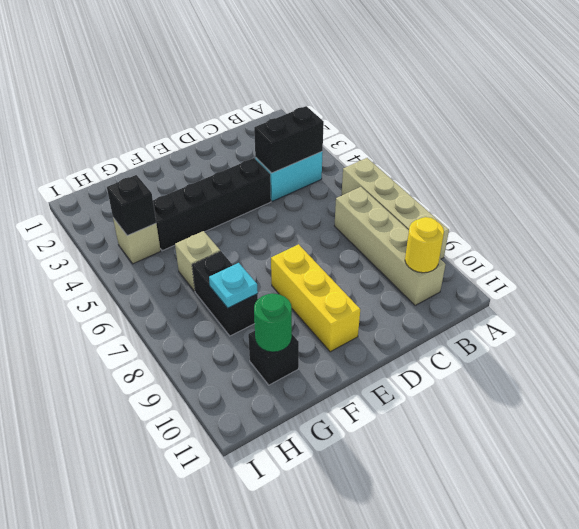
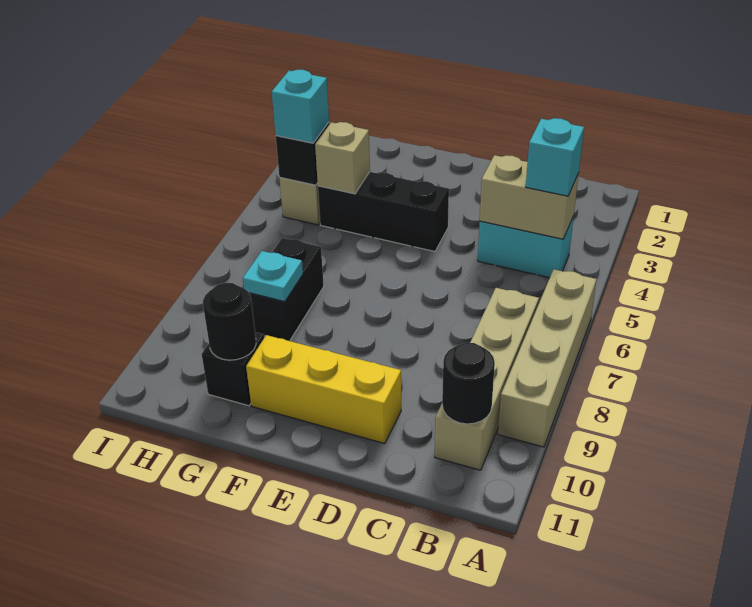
black 1x2 brick [254,106,324,173] -> tan 1x2 brick [480,155,579,239]
none -> cyan 1x1 brick [526,118,584,196]
yellow 1x1 round brick [405,217,444,273] -> black 1x1 round brick [442,343,495,424]
black 1x4 brick [153,158,271,251] -> black 1x3 brick [318,172,449,252]
yellow 1x3 brick [271,244,360,352] -> yellow 1x3 brick turned to [246,335,401,444]
tan 1x1 brick [175,231,220,291] -> tan 1x1 brick moved to [315,122,370,194]
green 1x1 round brick [254,293,292,352] -> black 1x1 round brick [203,283,256,360]
none -> cyan 1x1 brick [272,70,329,143]

